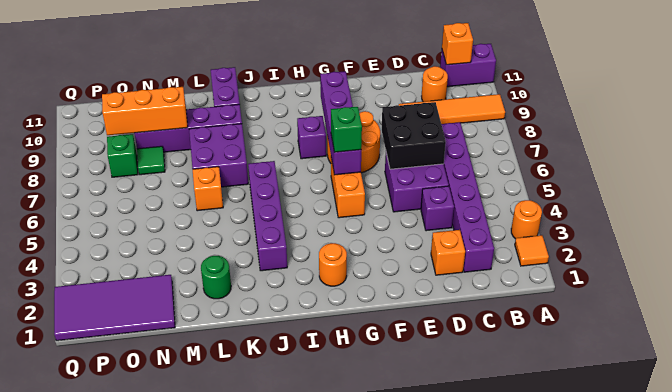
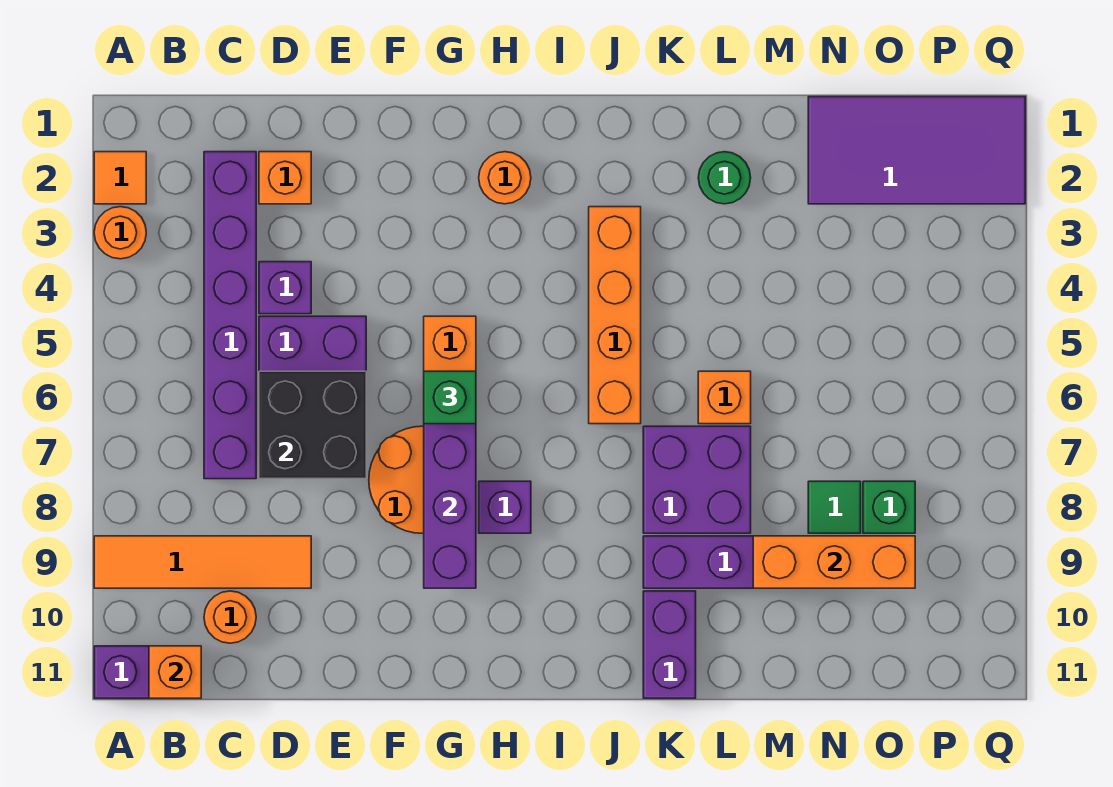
purple 1x4 brick [248,161,287,271] -> orange 1x4 brick [589,207,641,424]

